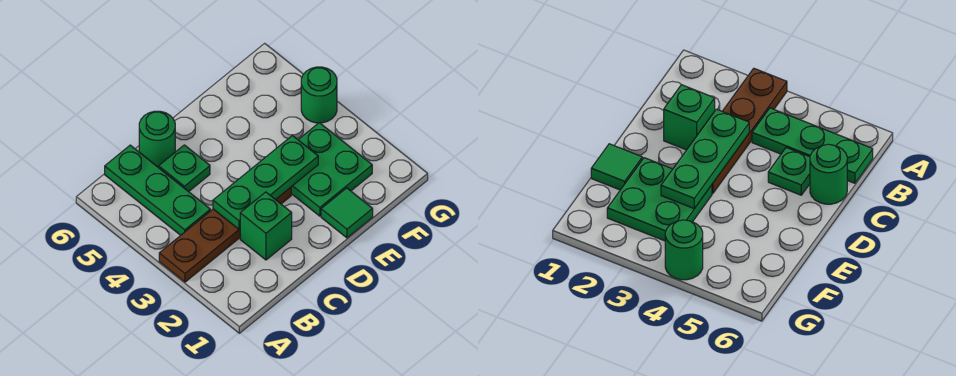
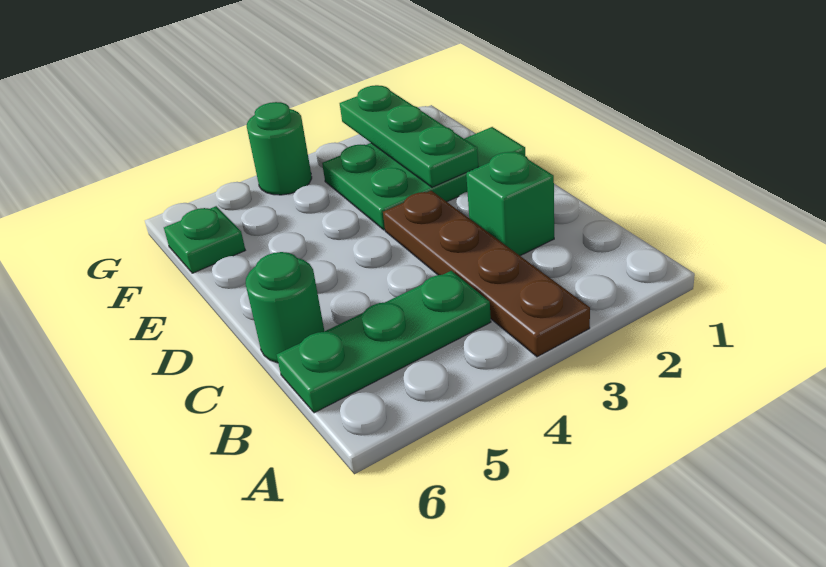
green 1x3 plate [213,136,318,229] -> green 1x3 plate moved to [340,85,478,187]
green 1x1 plate [158,145,210,192] -> green 1x1 plate moved to [164,206,245,273]

